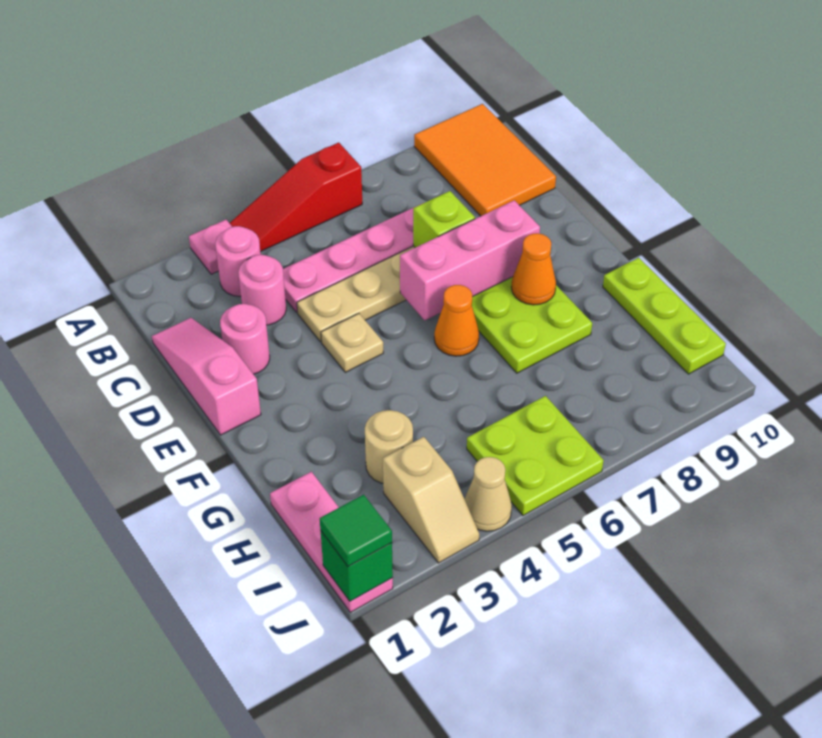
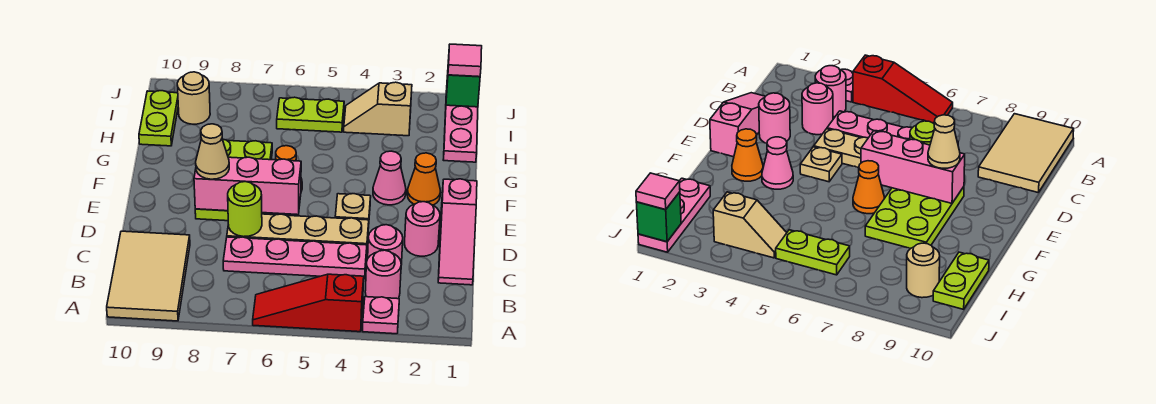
red 1x3 slope [230,143,362,252] -> red 1x3 slope turned to [253,274,364,332]
orange 2x3 tile [414,104,556,216] -> tan 2x3 tile [107,231,190,321]
lime 1x1 brick [413,191,475,248] -> lime 1x1 round brick [228,182,262,237]
none -> pink 1x1 cone [373,151,406,205]
orange 1x1 cone [511,233,556,305] -> orange 1x1 cone moved to [407,153,441,205]
lime 1x3 plate [603,258,726,374] -> lime 1x2 plate [139,91,178,146]
tan 1x1 round brick [365,410,413,483] -> tan 1x1 round brick moved to [177,72,210,124]
tan 1x2 slope [383,437,479,563] -> tan 1x2 slope turned to [344,82,412,136]
lime 2x2 plate [467,396,604,515] -> lime 1x2 plate [277,97,344,132]
green 1x1 tile [320,495,392,566] -> pink 1x1 tile [448,44,482,77]
tan 1x1 cone [465,457,512,531] -> tan 1x1 cone moved to [196,124,229,179]

